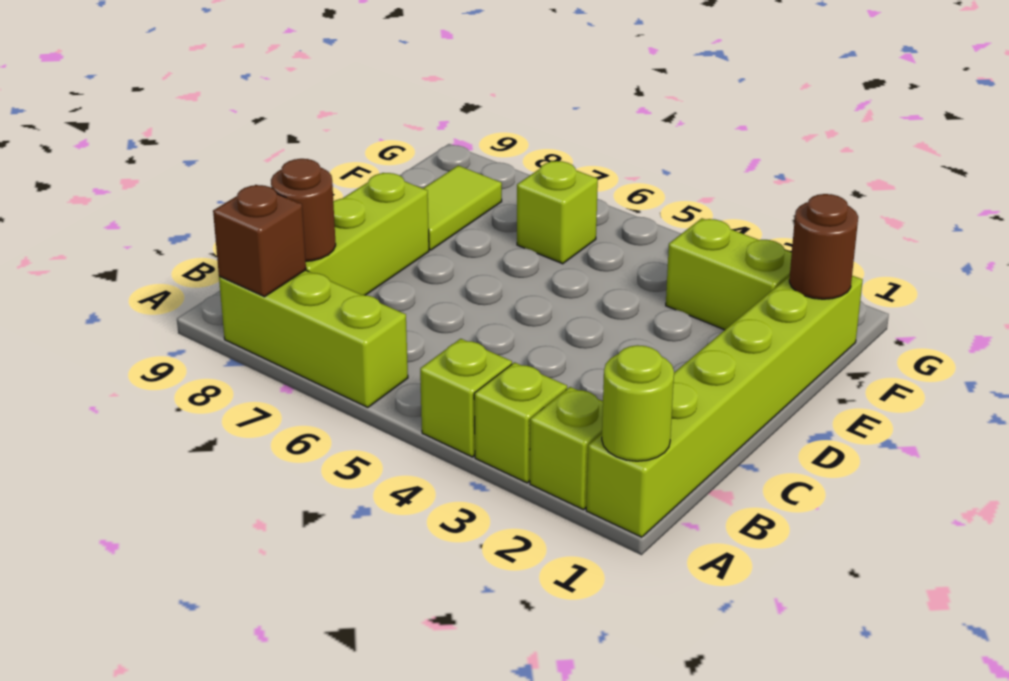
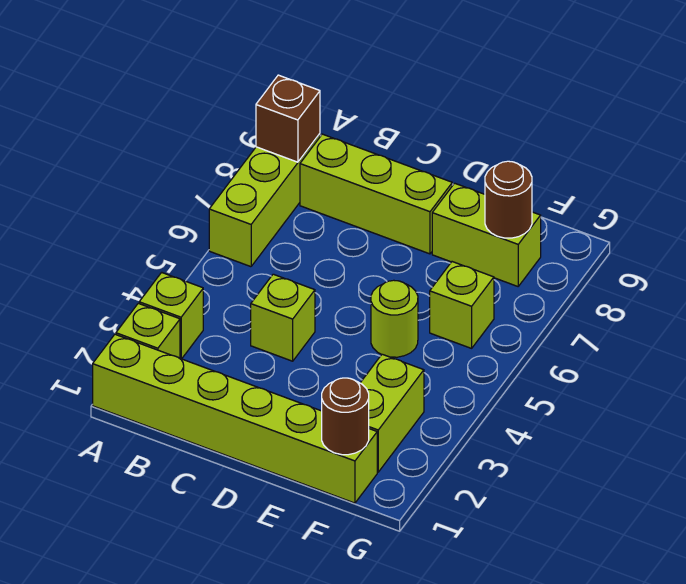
lime 1x1 round brick [602,345,674,461] -> lime 1x1 round brick moved to [371,280,418,357]
lime 1x1 brick [420,339,512,457] -> lime 1x1 brick moved to [251,274,315,361]
brown 1x1 round brick [271,159,336,261] -> brown 1x1 round brick moved to [485,161,532,238]
lime 1x2 tile [423,166,502,250] -> lime 1x2 brick [432,183,541,286]

